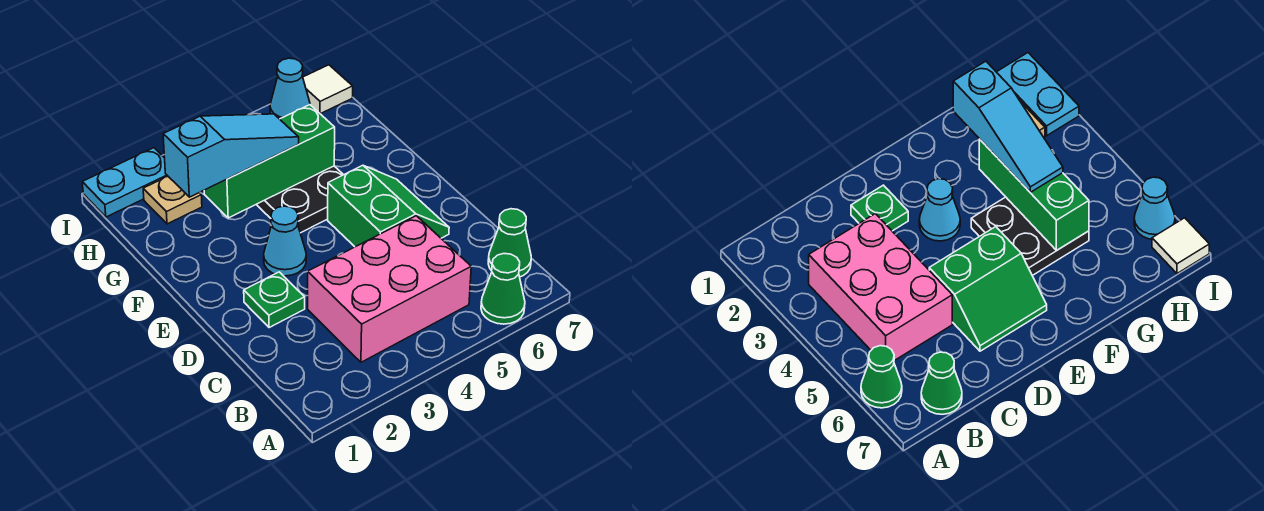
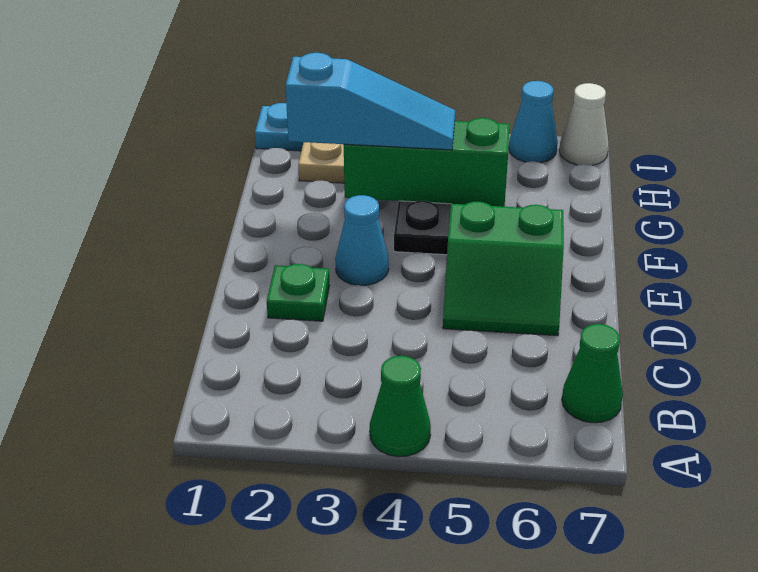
green 1x1 cone [481,254,525,324] -> green 1x1 cone moved to [370,356,431,457]
pink 2x3 brick [308,216,471,362] -> none
green 2x2 slope [328,165,449,247] -> green 2x2 slope turned to [443,202,564,336]
white 1x1 tile [303,65,353,114] -> white 1x1 cone [559,83,609,165]

